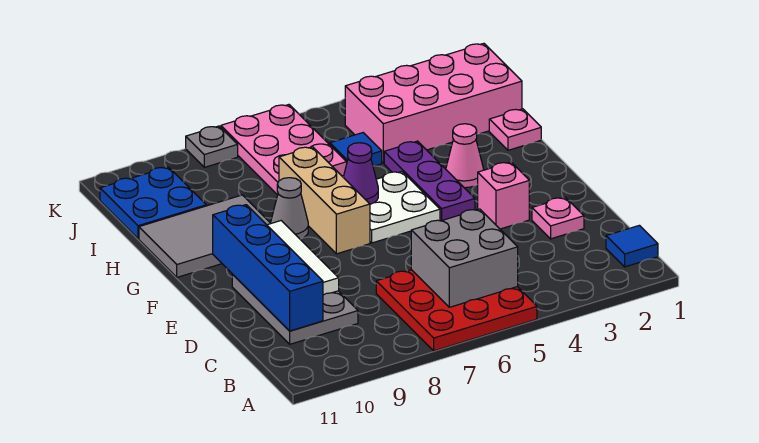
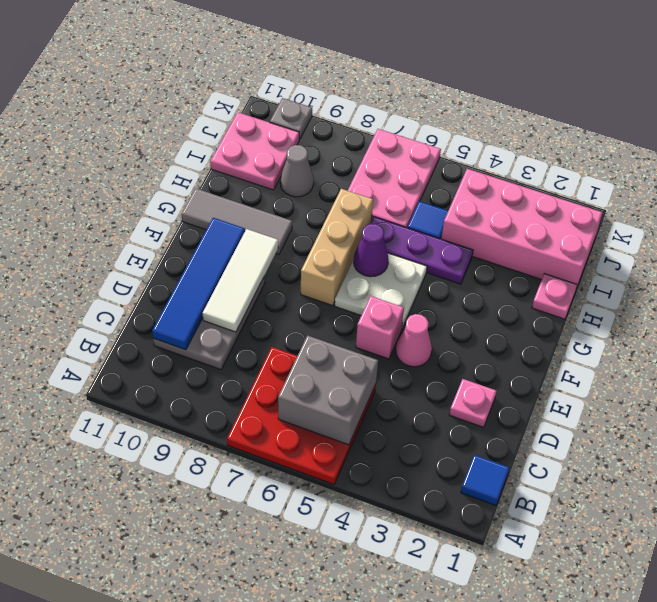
blue 1x4 brick [213,205,323,331] -> blue 1x4 tile [152,218,245,350]
pink 1x1 brick [478,162,529,229] -> pink 1x1 brick moved to [356,296,404,359]
purple 1x3 plate [384,141,475,221] -> purple 1x3 plate turned to [370,217,473,284]
pink 1x1 cone [446,124,484,188] -> pink 1x1 cone moved to [396,314,432,367]
grey 1x1 cone [271,178,308,239] -> grey 1x1 cone moved to [280,145,314,197]
grey 2x3 tile [139,195,271,277] -> grey 1x3 tile [182,188,292,254]
blue 2x2 plate [100,167,206,239] -> pink 2x2 plate [211,112,299,190]
grey 1x1 plate [186,126,238,167] -> grey 1x1 plate moved to [270,98,312,139]

